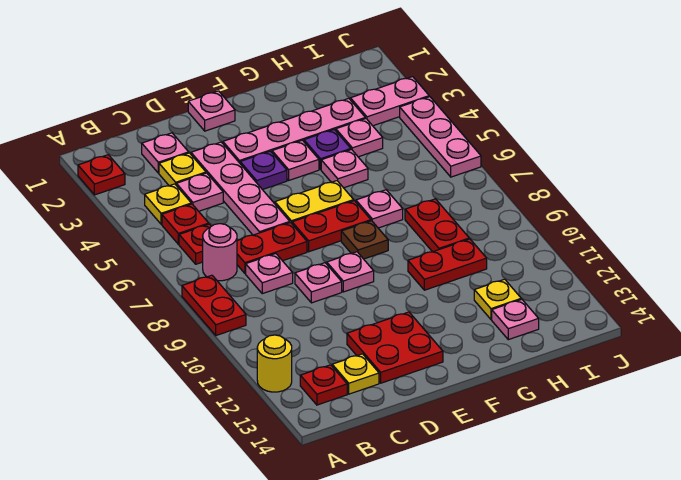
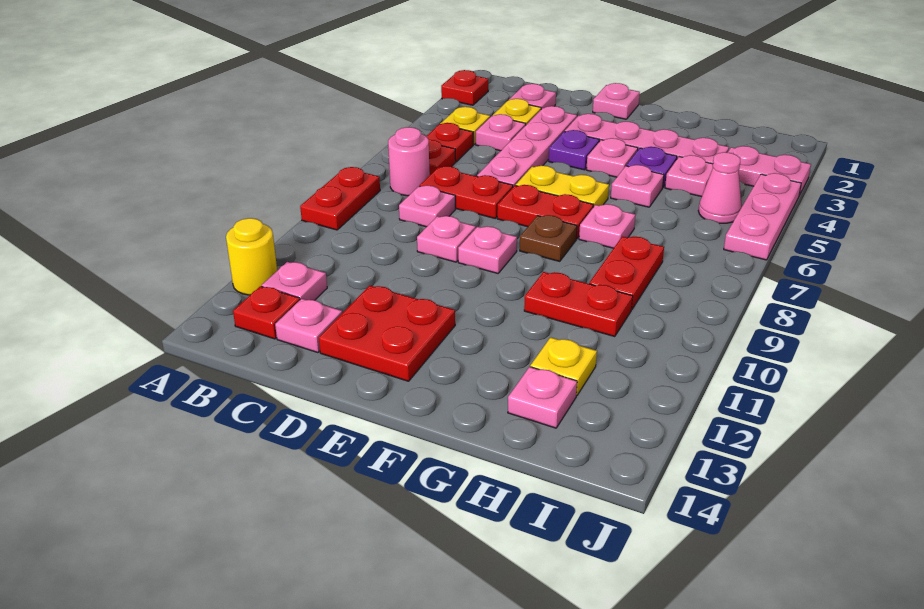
none -> pink 1x1 plate [262,262,327,300]
yellow 1x1 plate [332,354,379,394] -> pink 1x1 plate [275,299,342,353]
none -> pink 1x1 cone [698,152,742,223]

